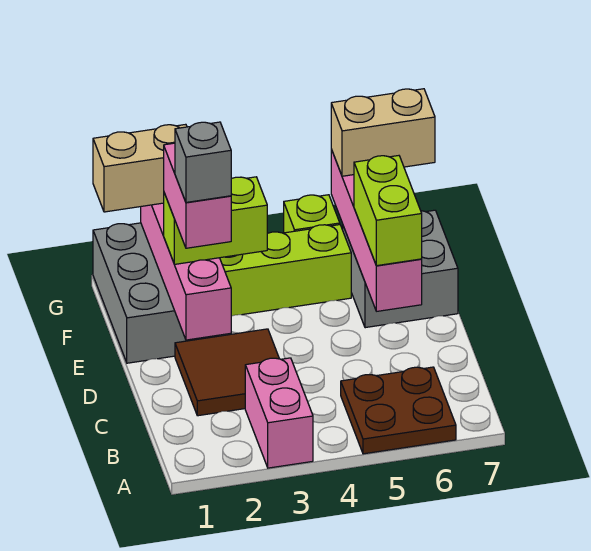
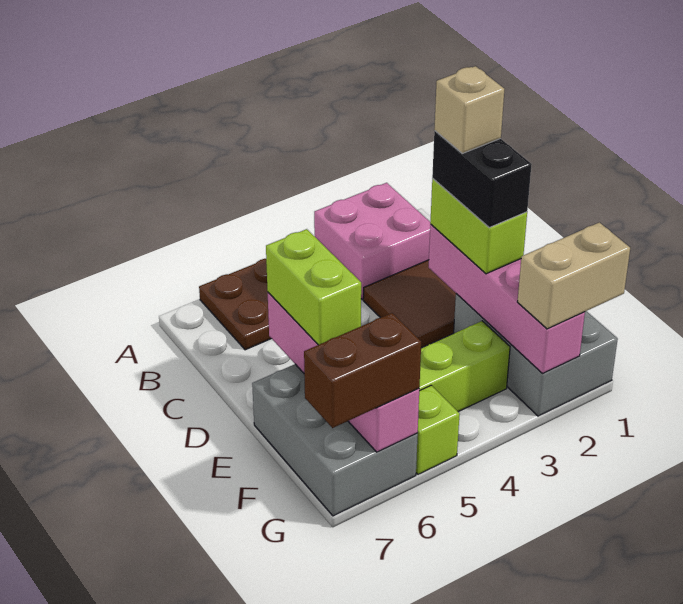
pink 1x2 brick [245,358,313,468] -> pink 2x2 brick [314,183,431,299]
pink 1x2 brick [164,143,231,248] -> black 1x2 brick [432,131,532,227]
grey 1x1 brick [175,122,231,202] -> tan 1x1 brick [434,66,504,153]
lime 1x2 brick [164,177,267,264] -> lime 1x2 brick turned to [430,179,527,274]
grey 2x2 brick [343,210,458,328] -> grey 2x3 brick [252,364,418,516]
tan 1x2 brick [331,89,435,176] -> brown 1x2 brick [304,313,421,428]

